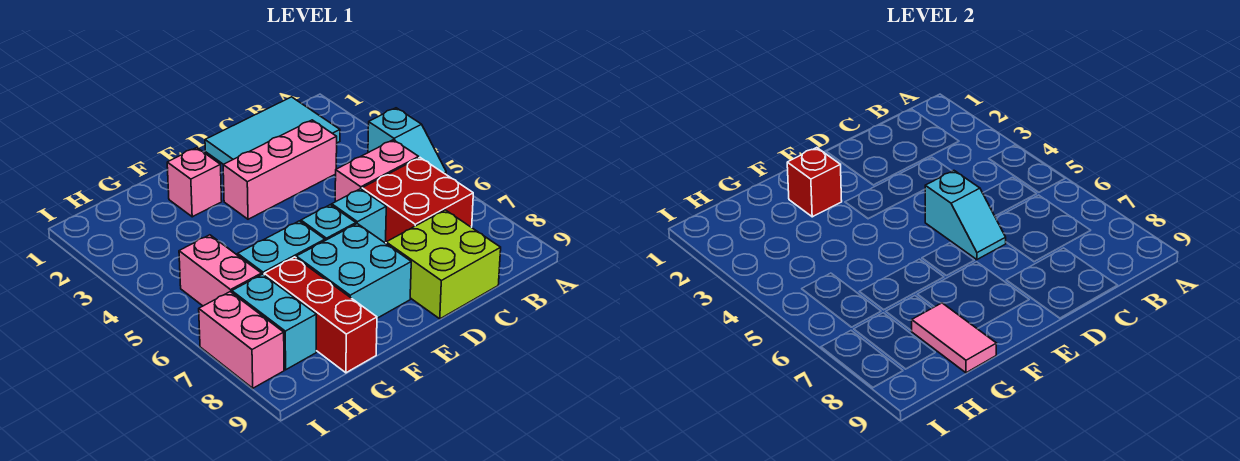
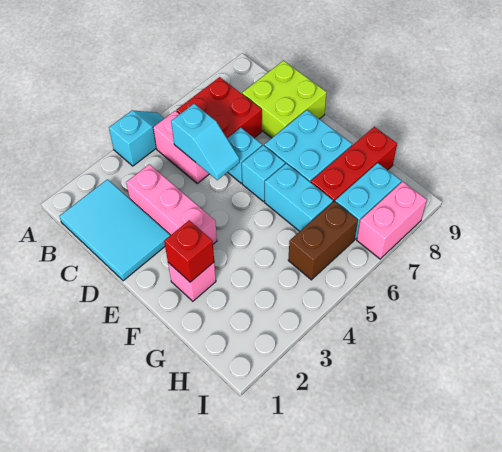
cyan 1x2 slope [925,171,1006,260] -> cyan 1x2 slope turned to [171,104,239,180]
pink 1x2 tile [912,303,997,373] -> none
pink 1x2 brick [179,235,262,306] -> brown 1x2 brick [288,201,358,280]

